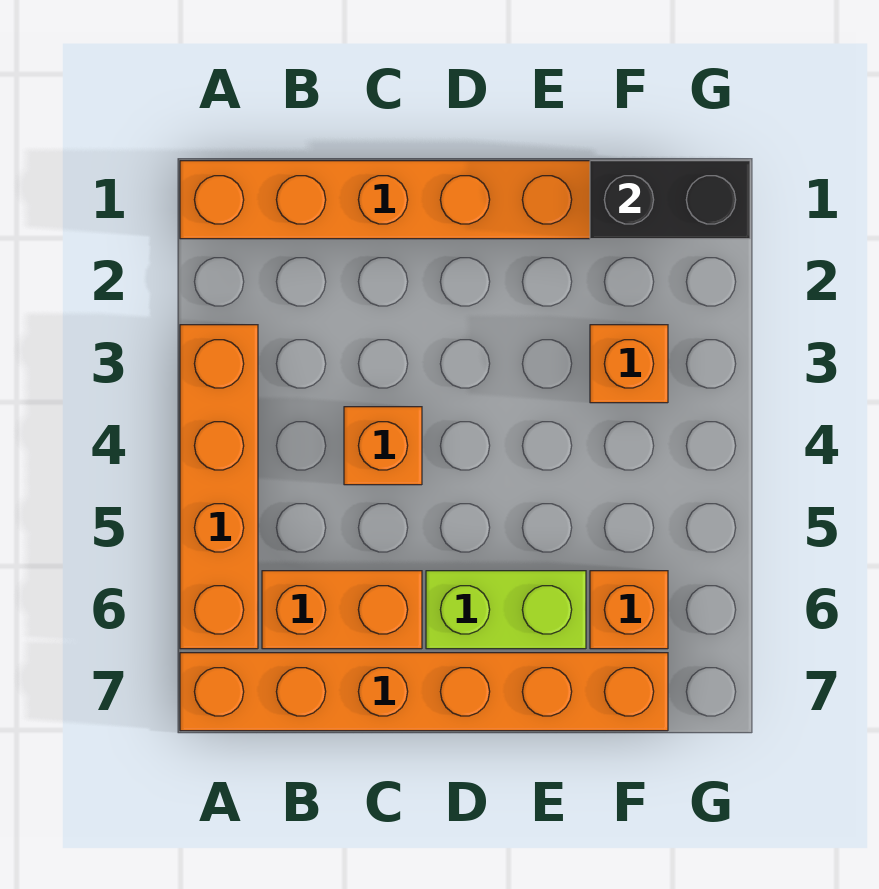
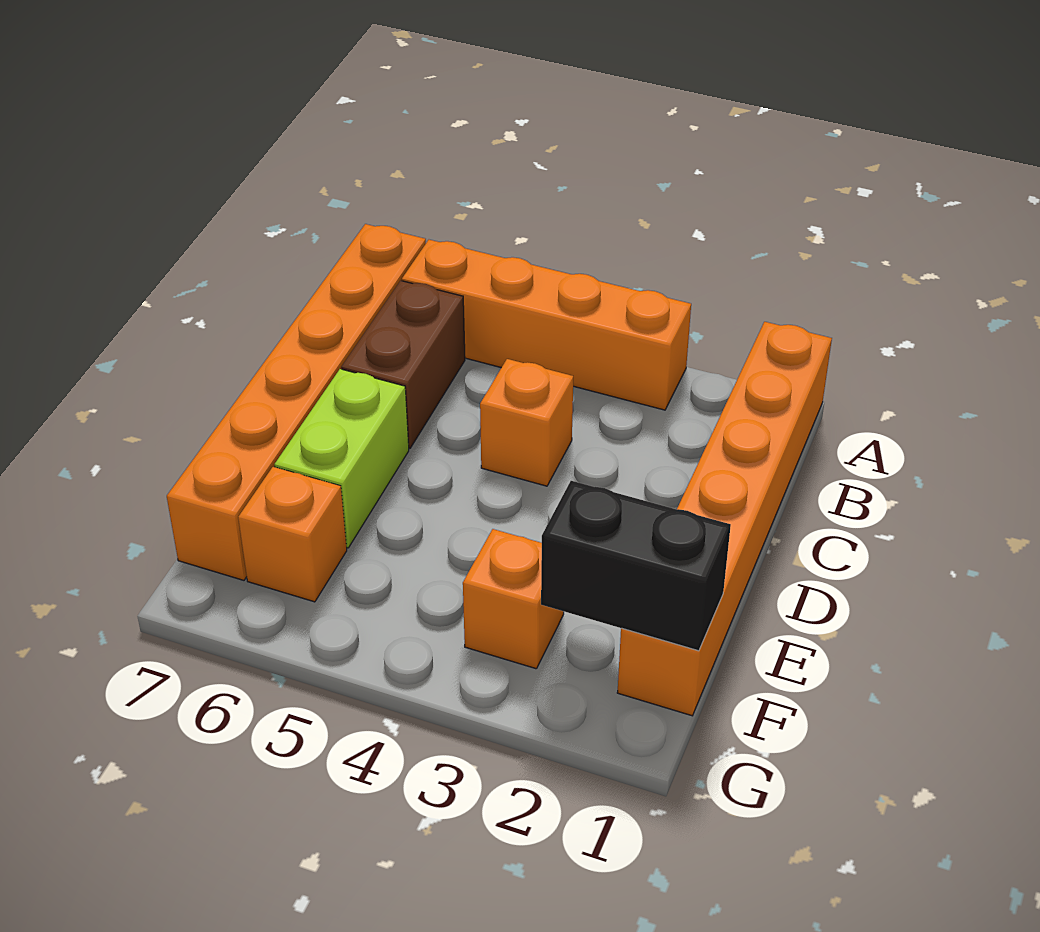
orange 1x2 brick [262,571,422,649] -> brown 1x2 brick [341,281,465,448]
black 1x2 brick [590,161,750,239] -> black 1x2 brick turned to [541,481,731,651]

